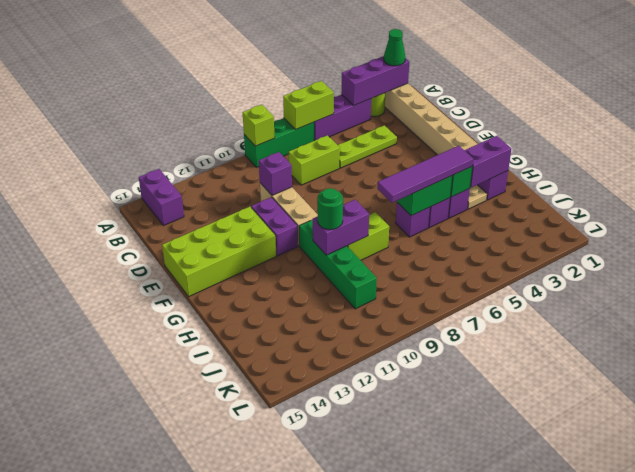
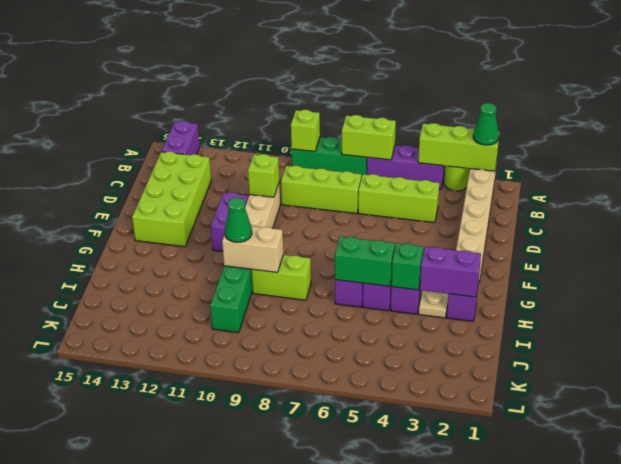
purple 1x3 brick [341,56,409,106] -> lime 1x3 brick [418,123,499,171]
lime 1x3 plate [338,125,397,168] -> lime 1x3 brick [358,174,439,223]
lime 1x2 brick [289,135,340,185] -> lime 1x3 brick [281,166,361,214]
purple 1x1 brick [259,152,292,195] -> lime 1x1 brick [248,154,279,197]
lime 2x4 brick [162,207,276,296] -> lime 2x4 brick turned to [132,152,211,247]
purple 1x4 tile [378,146,473,203] -> none
purple 1x2 brick [313,200,369,255] -> tan 1x2 brick [222,226,283,272]
green 1x1 round brick [317,188,343,230] -> green 1x1 cone [225,198,252,242]

